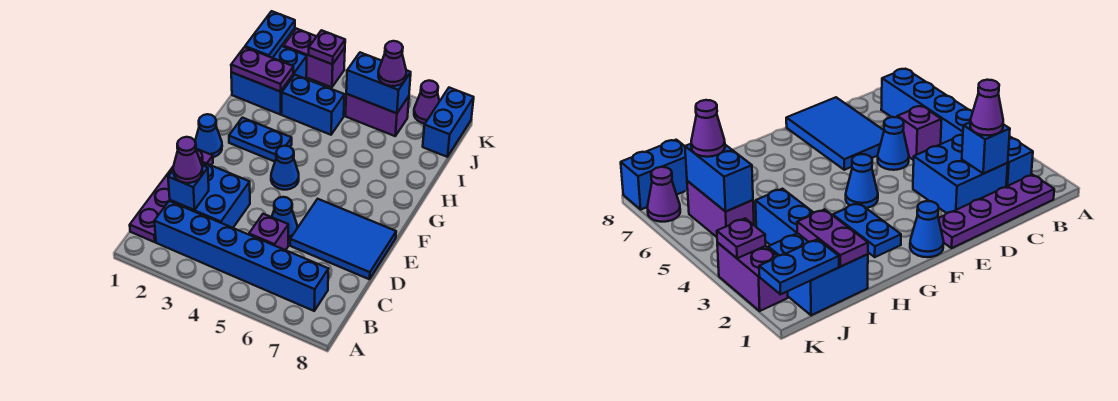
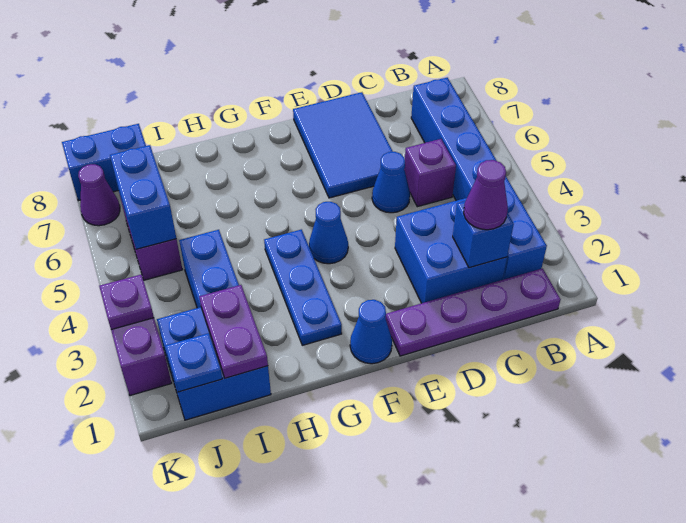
blue 1x2 plate [229,118,292,162] -> blue 1x3 plate [264,229,342,345]
blue 1x2 plate [245,11,295,58] -> blue 1x1 plate [165,333,222,392]
purple 1x1 cone [378,41,406,86] -> none

